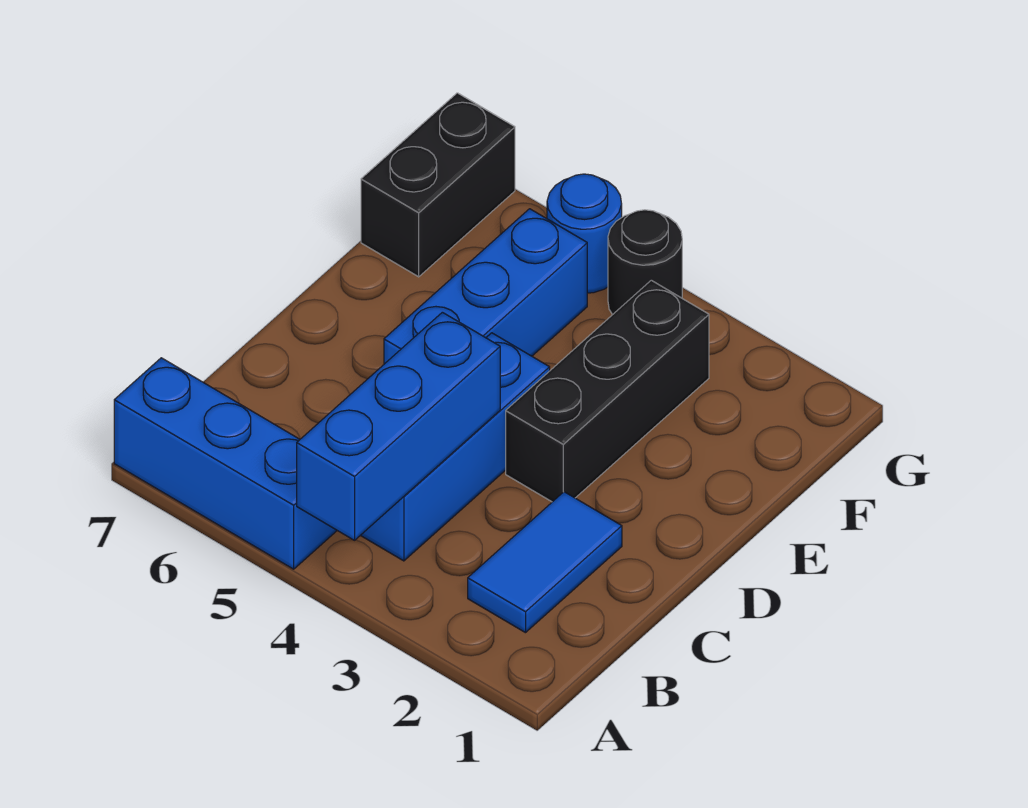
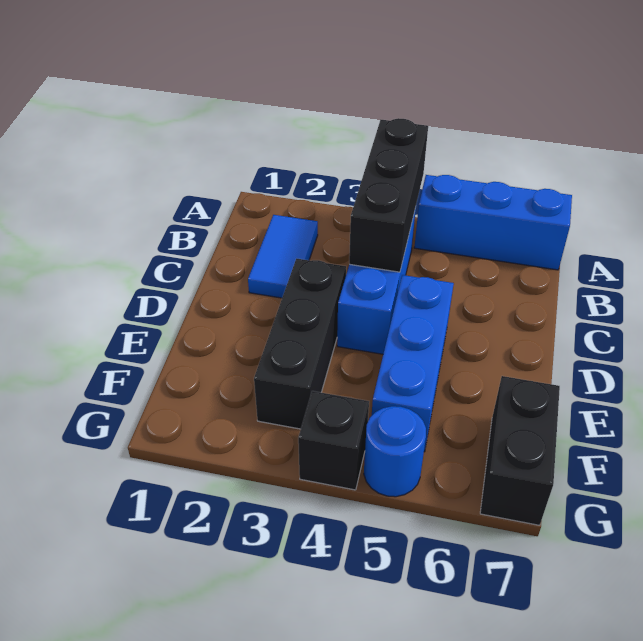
blue 1x3 brick [297,312,500,540] -> black 1x3 brick [349,118,428,272]
black 1x1 round brick [608,210,682,315] -> black 1x1 brick [298,391,369,490]

